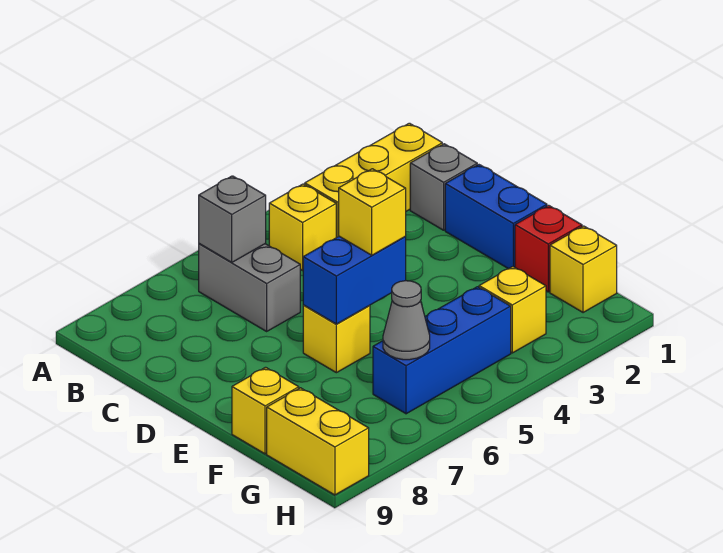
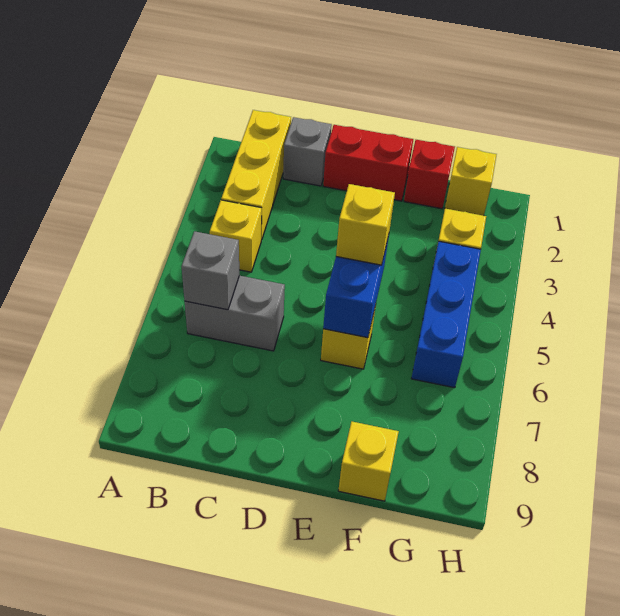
blue 1x2 brick [445,165,547,269] -> red 1x2 brick [323,125,413,201]
grey 1x1 cone [383,281,430,360] -> none
yellow 1x2 brick [267,388,369,495] -> none

